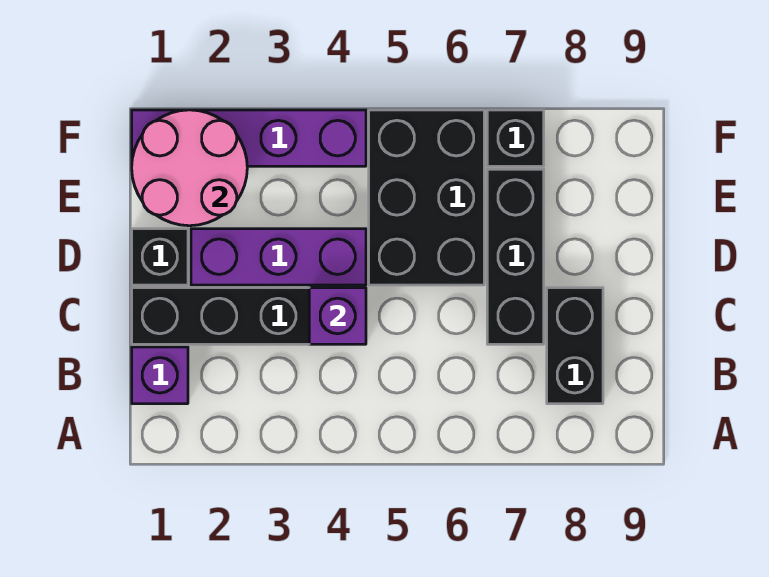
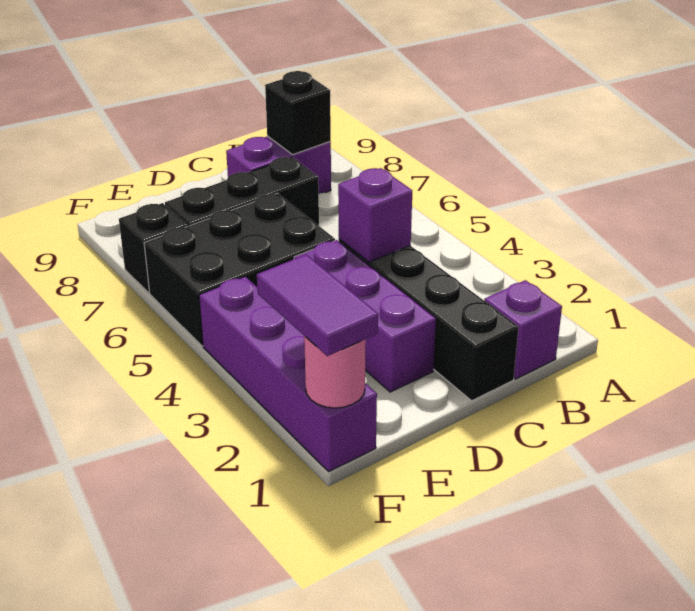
black 1x2 brick [547,288,603,404] -> purple 1x2 brick [226,136,331,194]
black 1x1 brick [132,229,188,285] -> black 1x1 brick moved to [265,71,331,155]
pink 2x2 round brick [132,110,247,226] -> pink 1x1 round brick [304,336,366,408]
none -> purple 1x2 tile [257,254,378,356]

